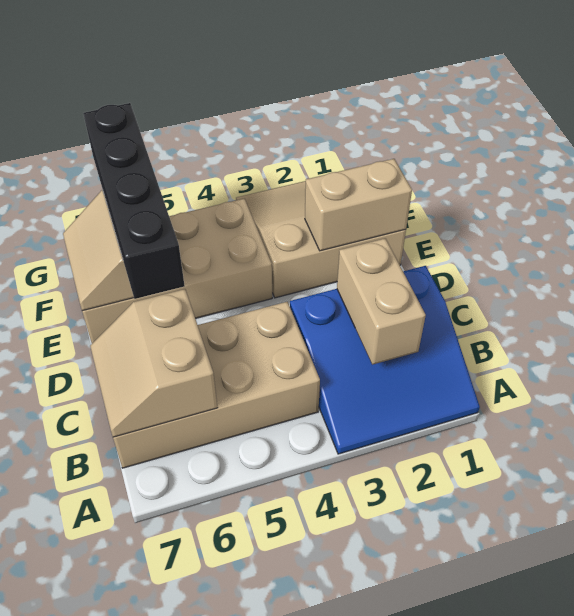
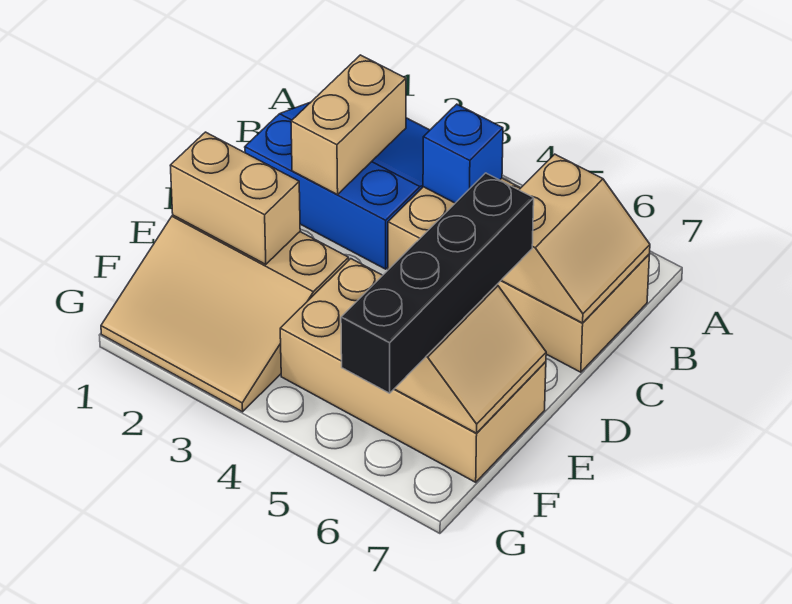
none -> blue 1x1 brick [423,104,503,203]

